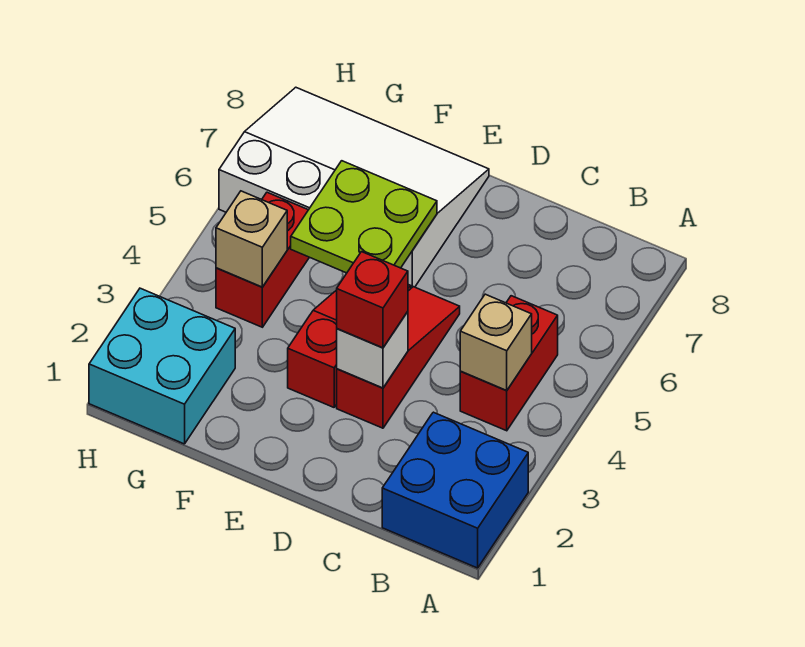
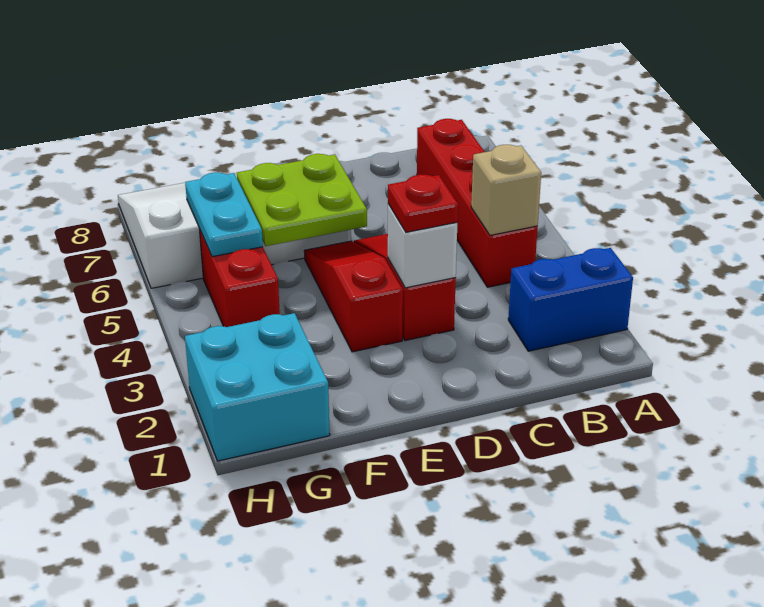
blue 2x2 brick [382,412,528,568] -> blue 1x2 brick [508,248,633,351]
red 1x2 brick [460,296,558,431] -> red 1x4 brick [417,119,538,287]
red 1x1 brick [337,252,408,348] -> red 1x1 plate [388,174,458,232]
tan 1x1 brick [216,191,287,287] -> none
none -> cyan 1x2 plate [185,172,263,257]

